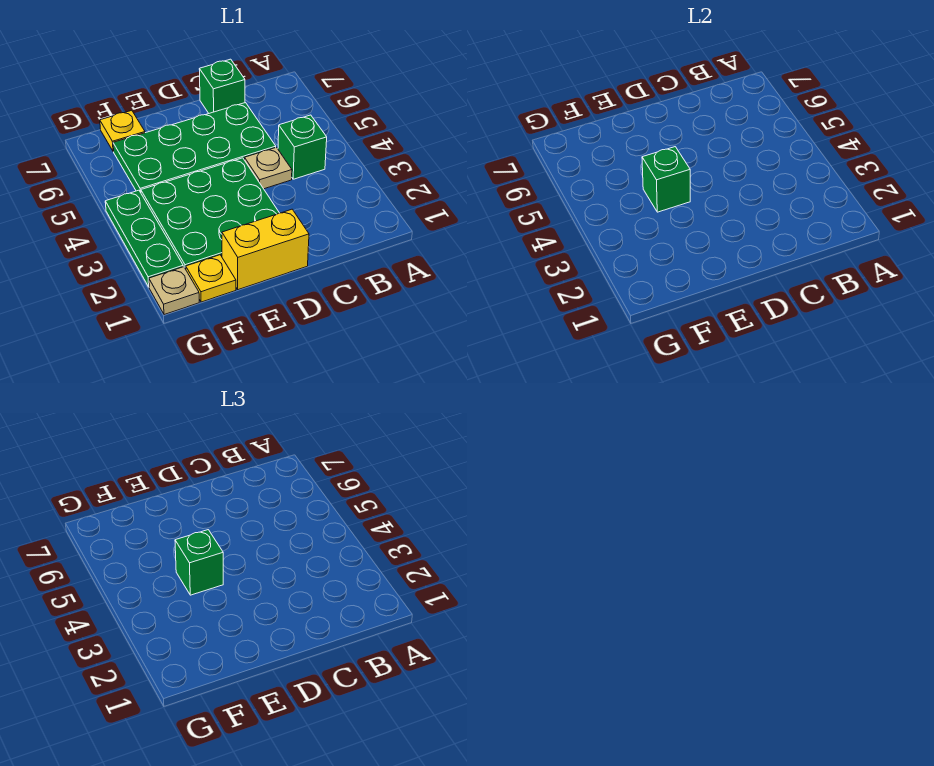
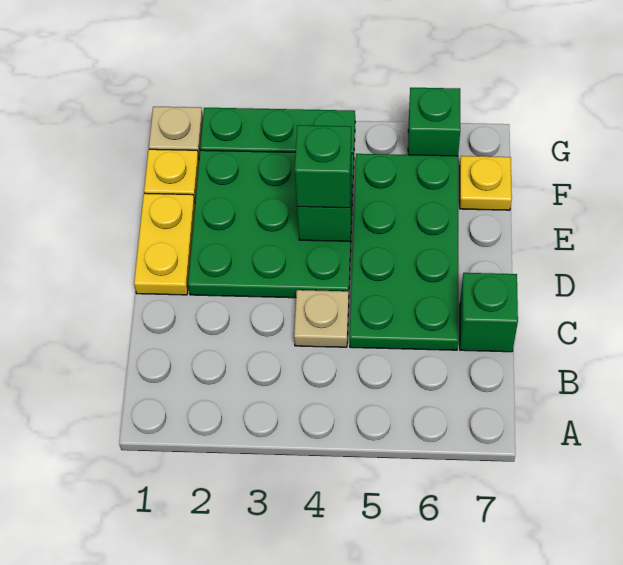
green 1x1 brick [278,115,327,179] -> green 1x1 brick moved to [408,88,460,156]
yellow 1x2 brick [222,209,309,290] -> yellow 1x2 plate [134,193,195,295]

